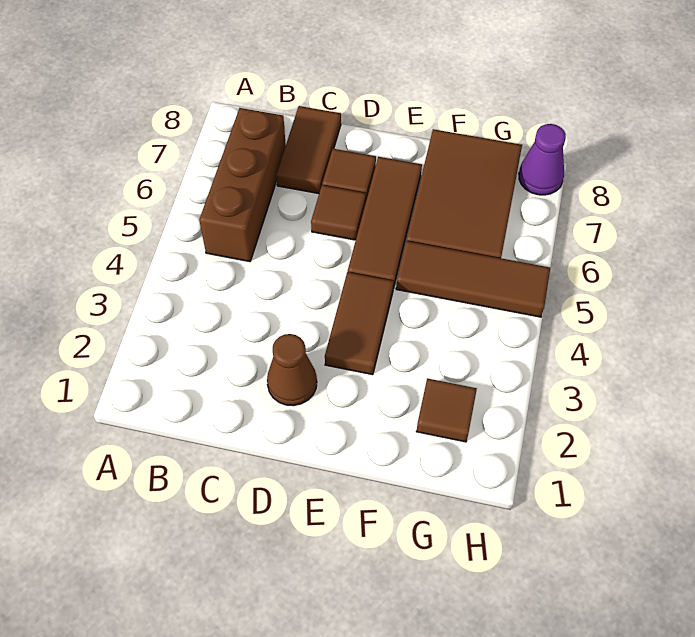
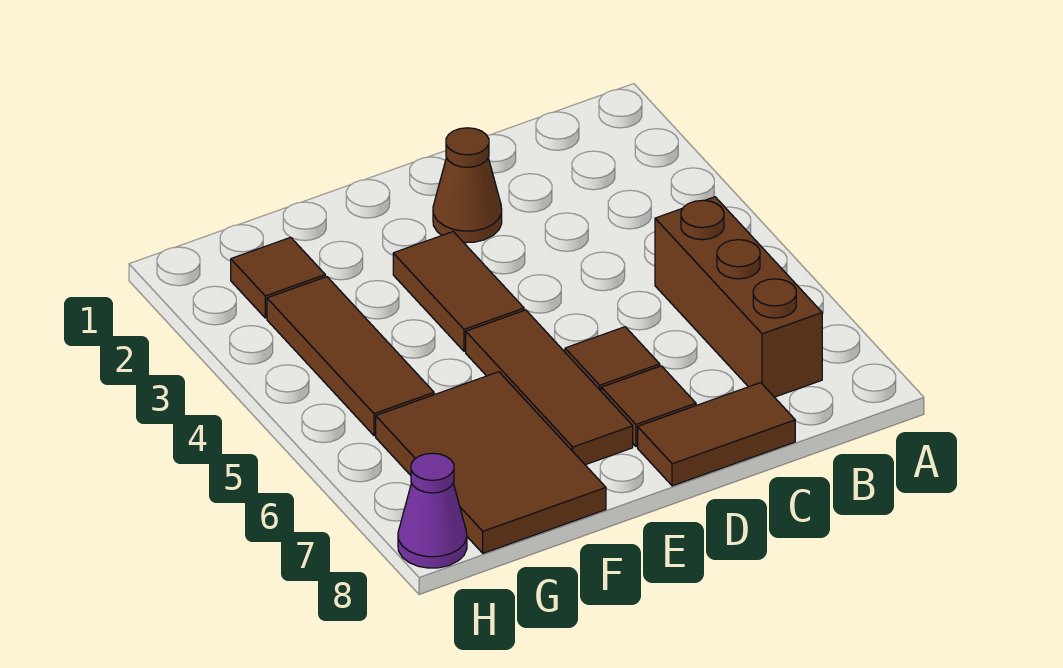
brown 1x2 tile [276,106,341,194] -> brown 1x2 tile turned to [638,383,795,486]
brown 1x3 tile [396,241,550,317] -> brown 1x3 tile turned to [267,277,434,436]

